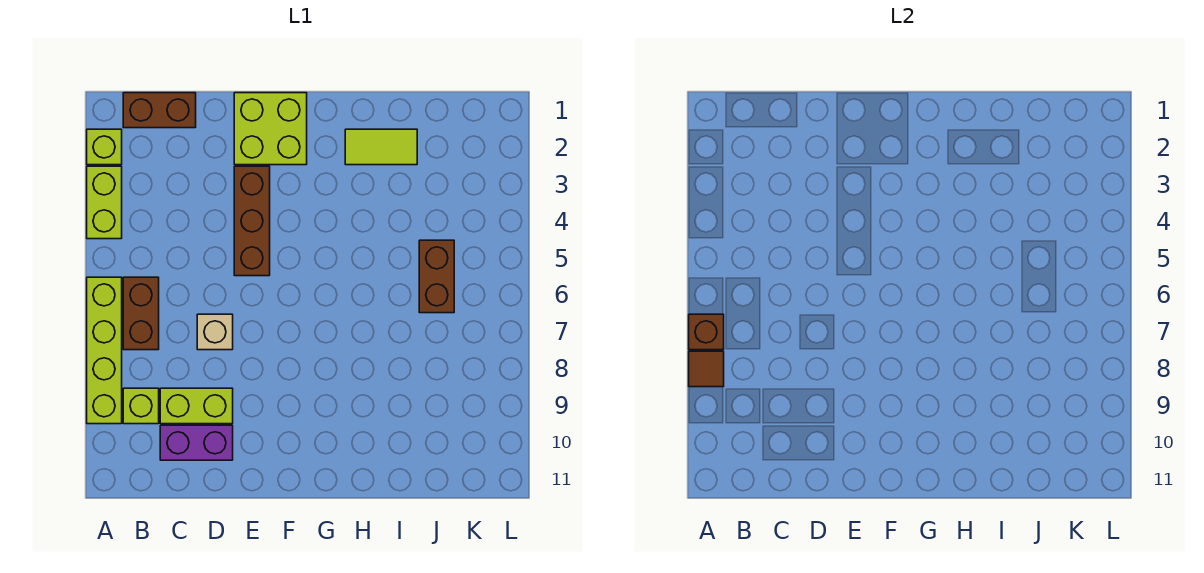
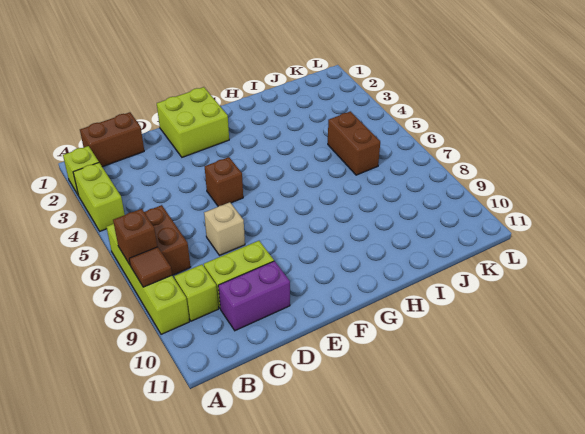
brown 1x3 brick [234,166,270,276] -> brown 1x1 brick [205,157,243,206]
lime 1x2 tile [345,129,417,165] -> none

